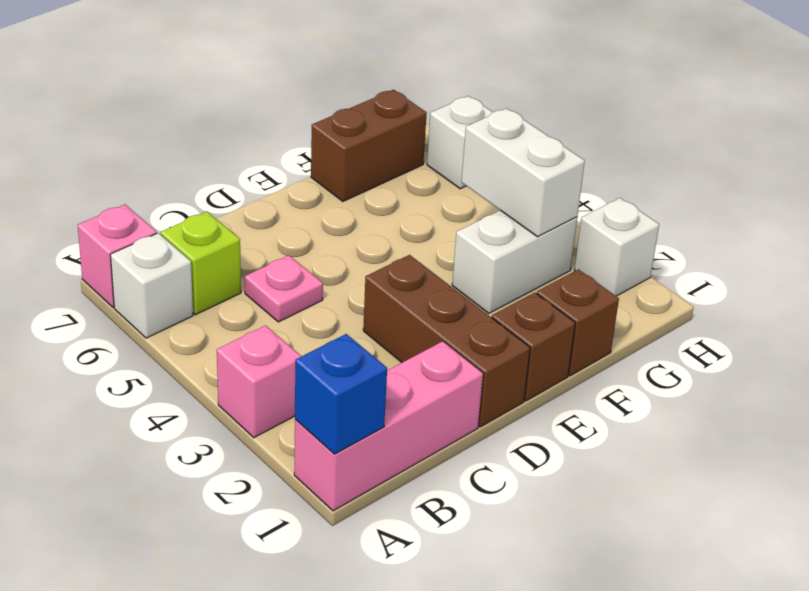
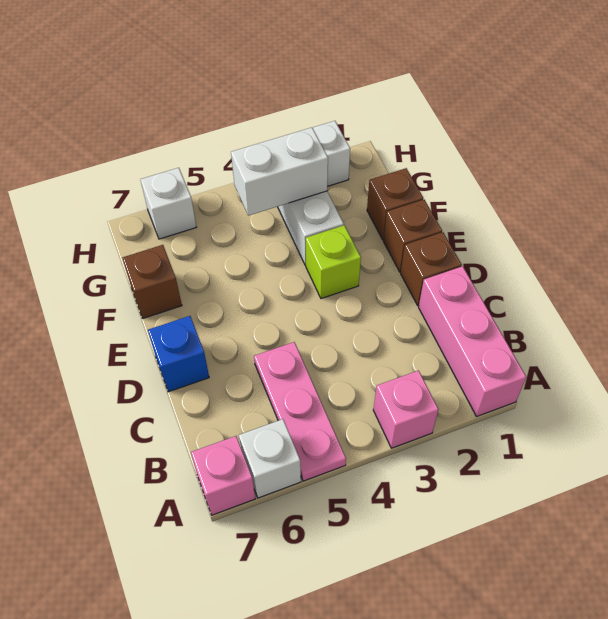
blue 1x1 brick [295,334,387,454] -> blue 1x1 brick moved to [148,316,209,392]
lime 1x1 brick [161,212,241,315] -> lime 1x1 brick moved to [306,225,361,299]
pink 1x1 plate [245,255,323,322] -> pink 1x3 plate [254,342,346,481]
brown 1x3 brick [363,255,530,427] -> brown 1x1 brick [401,232,462,306]
brown 1x2 brick [311,90,427,201] -> brown 1x1 brick [123,245,182,319]

